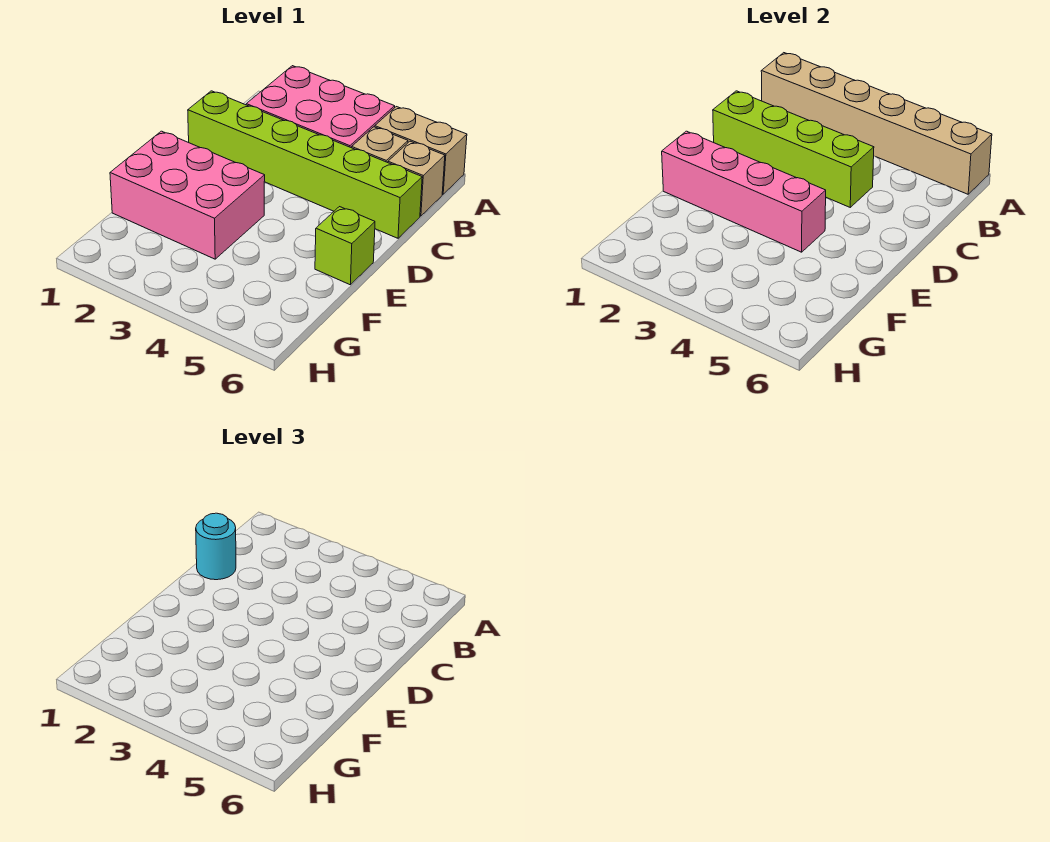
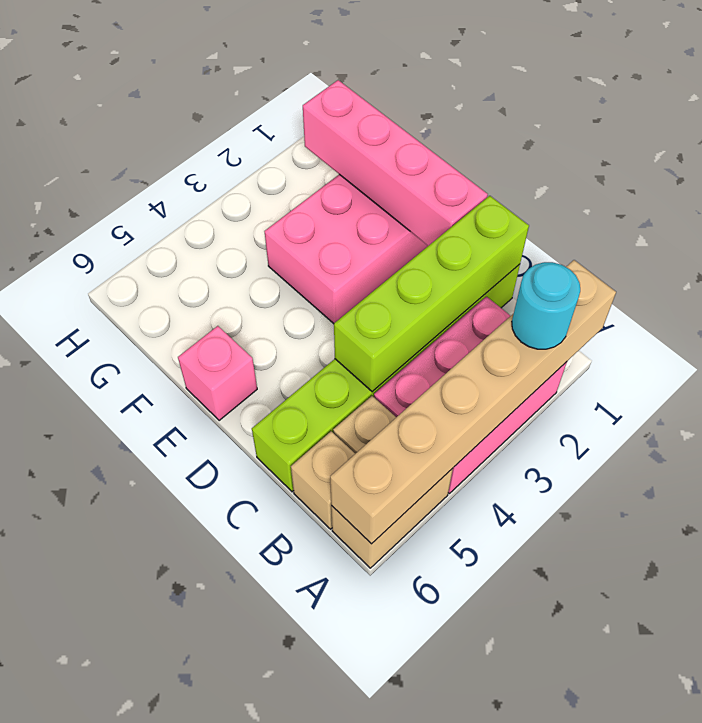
cyan 1x1 round brick [196,513,236,580] -> cyan 1x1 round brick moved to [512,262,580,349]
pink 1x4 brick [662,131,826,252] -> pink 1x4 brick turned to [303,80,488,246]
lime 1x1 brick [315,207,375,285] -> pink 1x1 brick [178,326,257,421]

